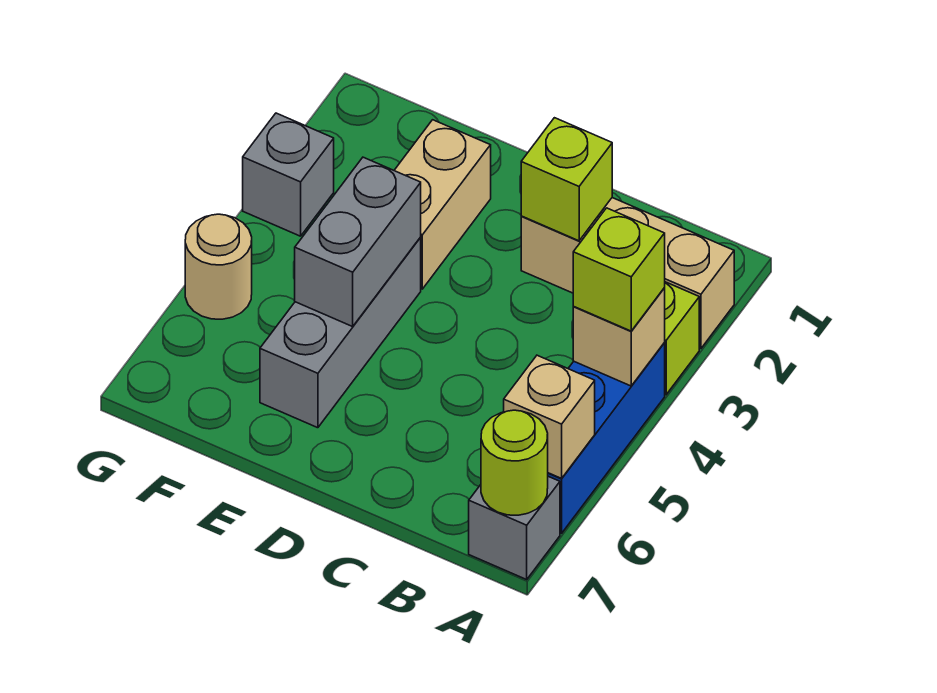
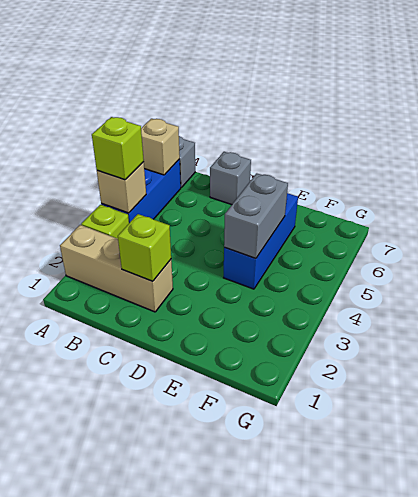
lime 1x1 round brick [481,410,548,515] -> none
tan 1x2 brick [394,120,491,289] -> none
grey 1x3 brick [260,237,421,428] -> blue 1x3 brick [223,193,298,289]
grey 1x1 brick [243,113,334,236] -> grey 1x1 brick moved to [210,152,251,205]
tan 1x1 round brick [185,214,252,319] -> none

